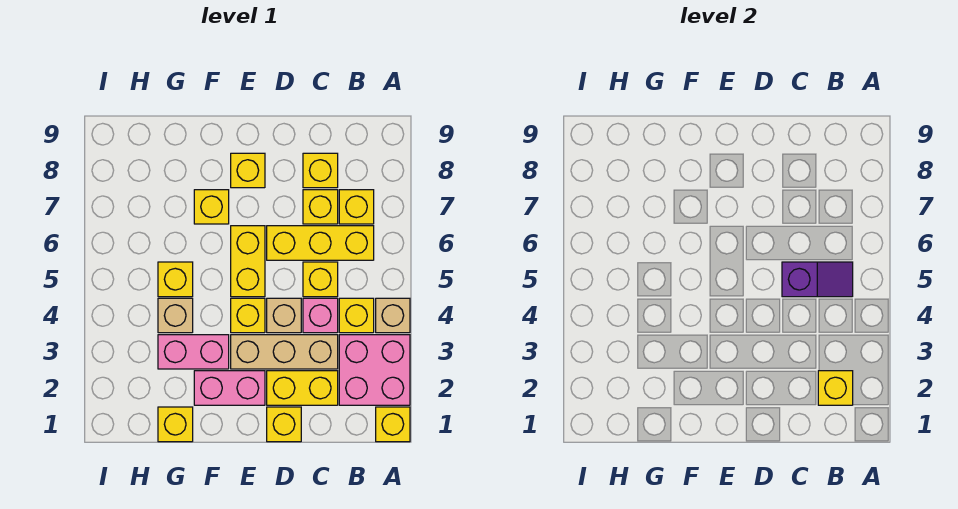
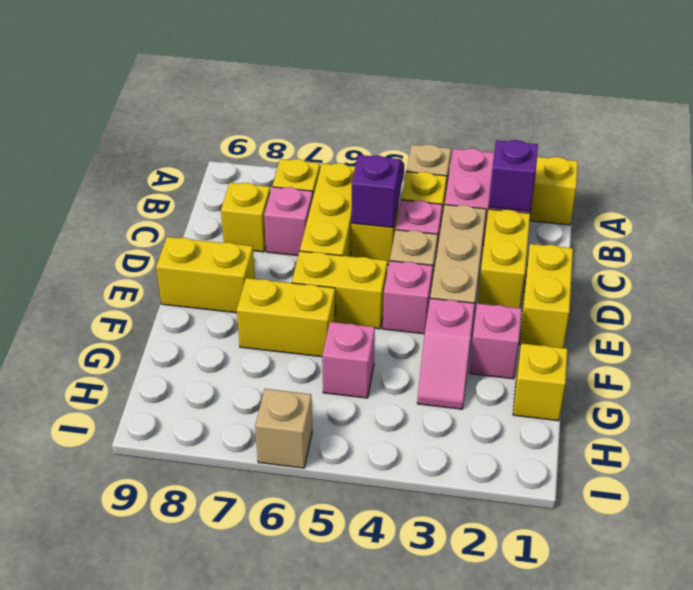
yellow 1x1 brick [818,371,853,405] -> purple 1x1 brick [489,140,538,211]
yellow 1x1 brick [303,190,338,224] -> pink 1x1 brick [264,187,313,256]
yellow 1x1 brick [267,407,301,442] -> yellow 1x2 brick [519,244,573,348]
pink 1x2 brick [194,371,265,405] -> pink 1x1 brick [469,303,522,379]
yellow 1x1 brick [231,298,265,333] -> pink 1x1 brick [383,261,433,334]
yellow 1x1 brick [231,153,265,188] -> yellow 1x2 brick [156,237,255,313]
pink 1x2 brick [158,335,229,369] -> pink 1x2 slope [417,298,475,409]
yellow 1x1 brick [194,190,229,224] -> yellow 1x2 brick [237,278,335,357]
tan 1x1 brick [158,298,193,333] -> tan 1x1 brick moved to [255,389,312,468]
yellow 1x1 brick [158,262,193,297] -> pink 1x1 brick [322,322,375,398]

